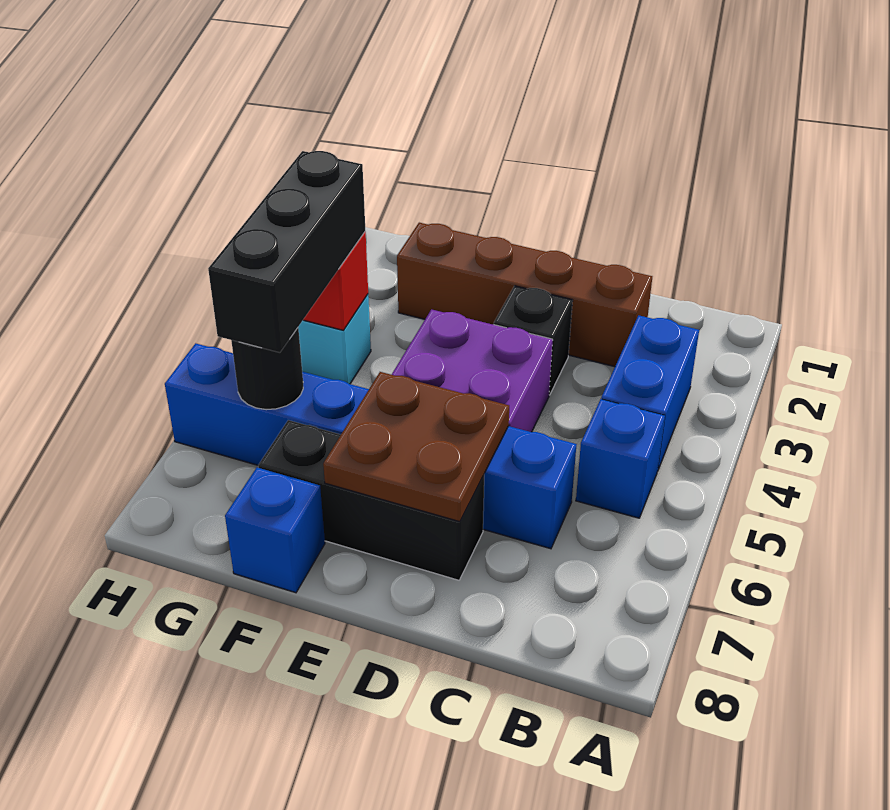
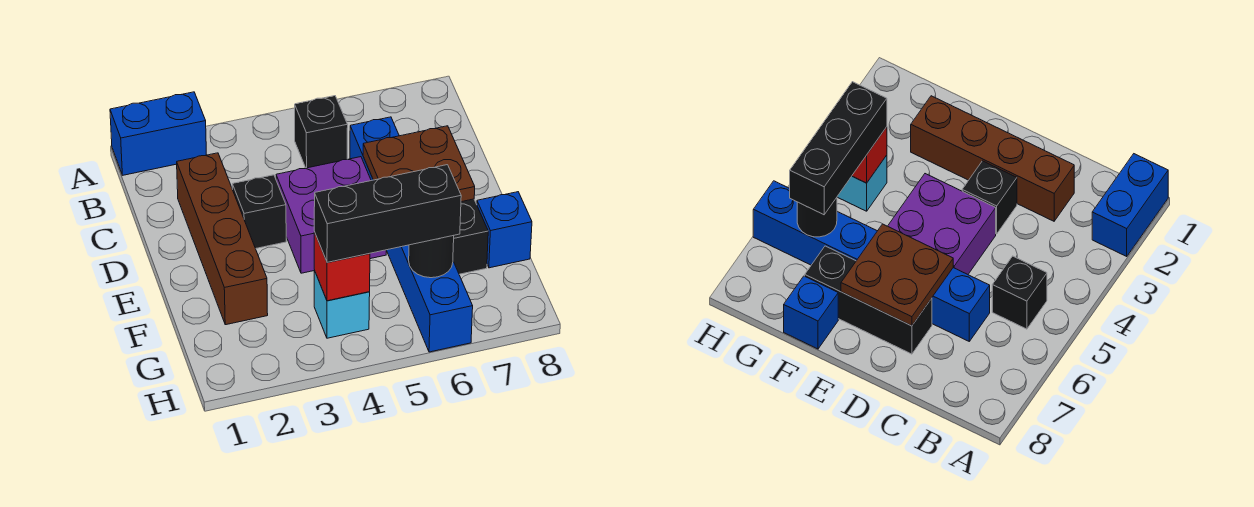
blue 1x2 brick [601,315,699,471] -> blue 1x2 brick moved to [110,92,206,175]
blue 1x1 brick [576,399,665,518] -> black 1x1 brick [295,96,348,168]

